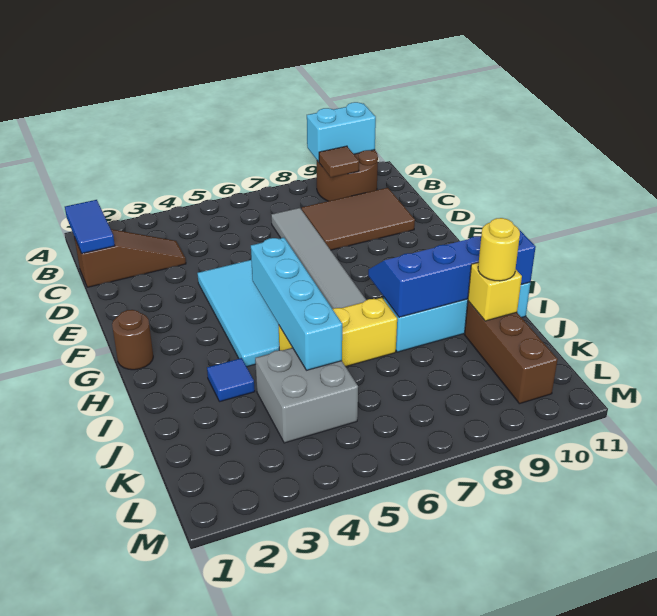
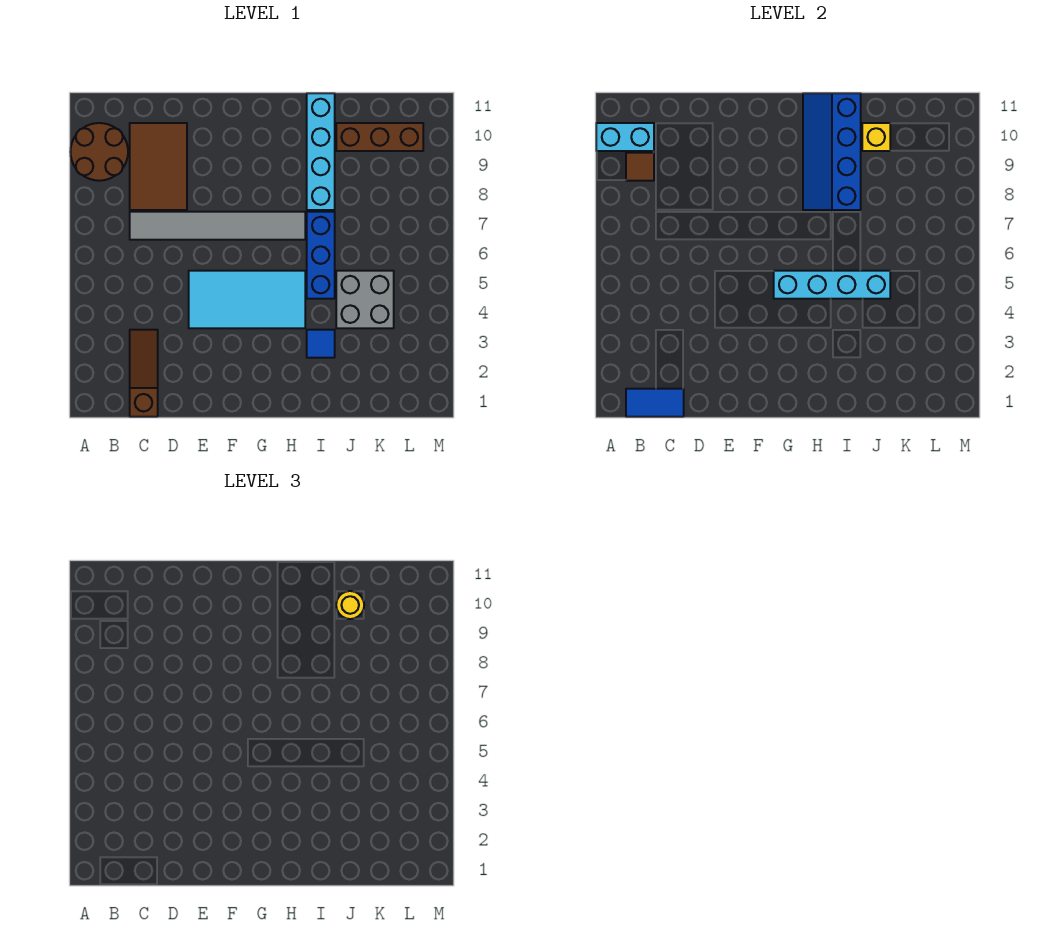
cyan 1x2 brick [307,102,376,162] -> cyan 1x2 brick turned to [596,123,654,151]
brown 1x1 round brick [112,310,153,370] -> none
yellow 1x3 brick [279,298,397,367] -> blue 1x3 brick [307,212,335,299]

